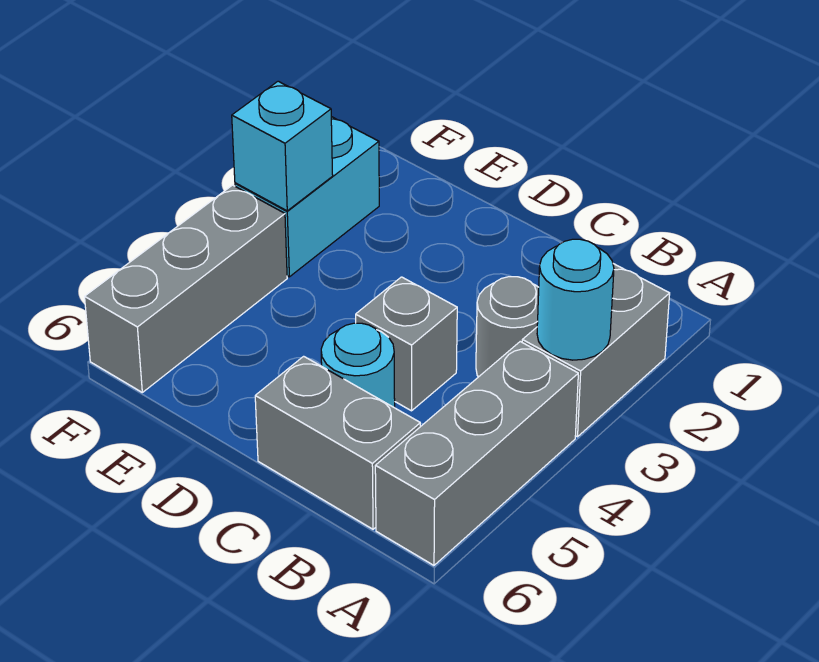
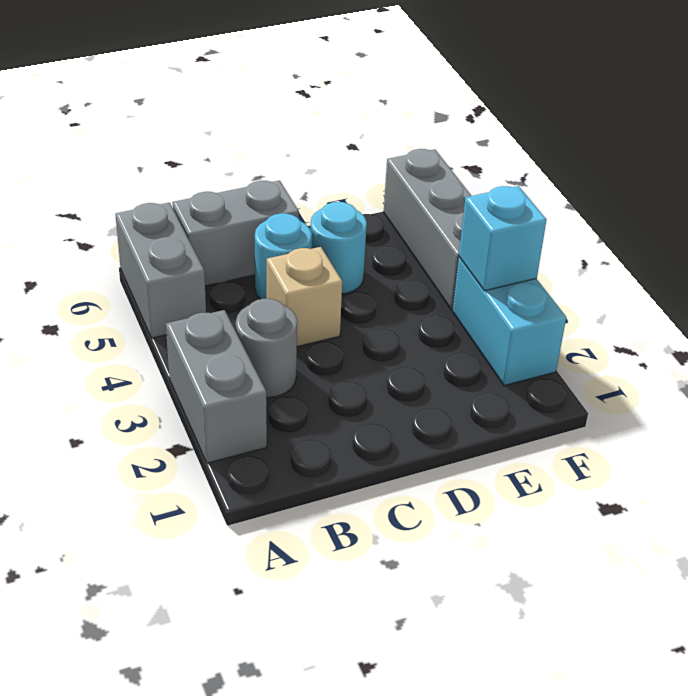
cyan 1x1 round brick [537,239,614,360] -> cyan 1x1 round brick moved to [310,202,367,294]
grey 1x3 brick [375,342,578,565] -> grey 1x2 brick [115,203,206,338]
grey 1x1 brick [356,277,457,411] -> tan 1x1 brick [267,247,342,347]

